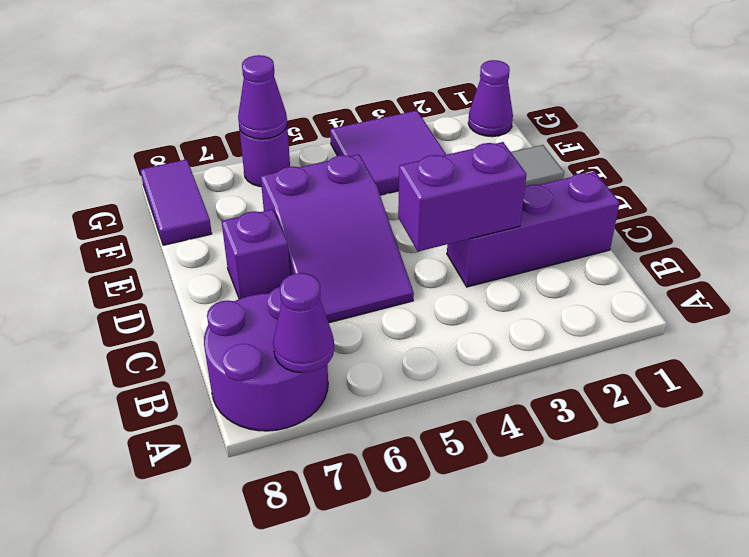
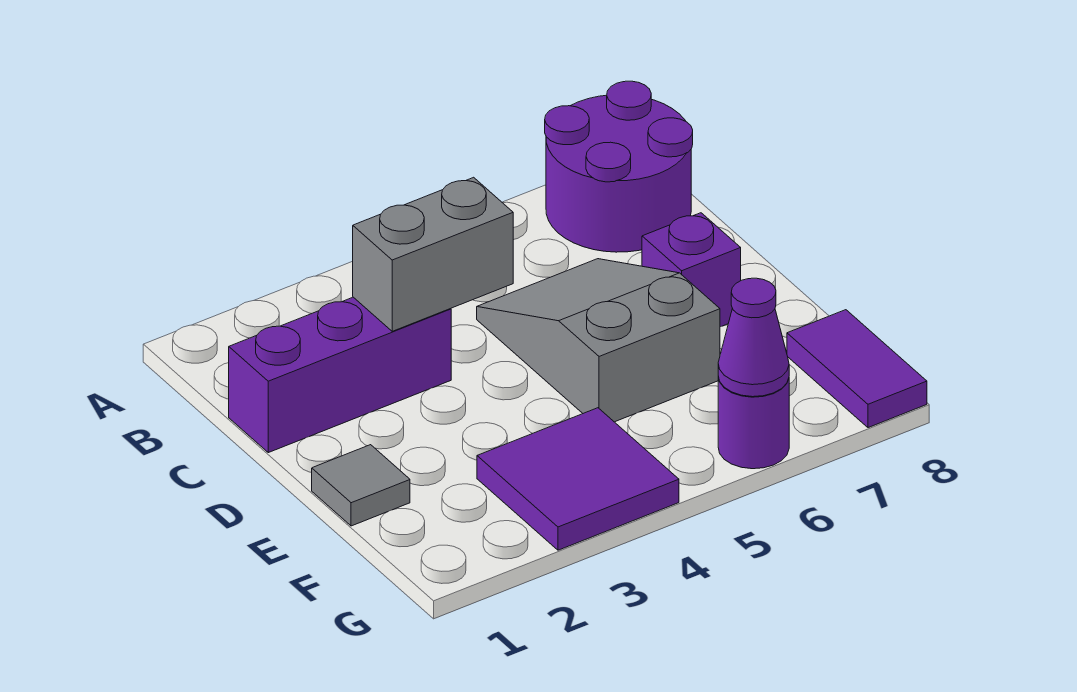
purple 1x1 cone [273,273,334,373] -> none
purple 1x2 brick [398,142,527,251] -> grey 1x2 brick [353,177,513,331]
purple 2x3 slope [261,154,414,323] -> grey 2x3 slope [477,259,720,422]
purple 1x1 cone [468,60,513,137] -> none

